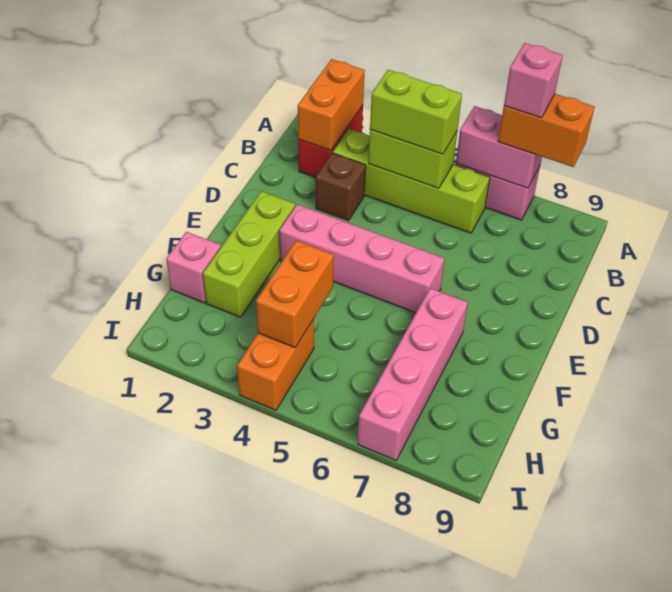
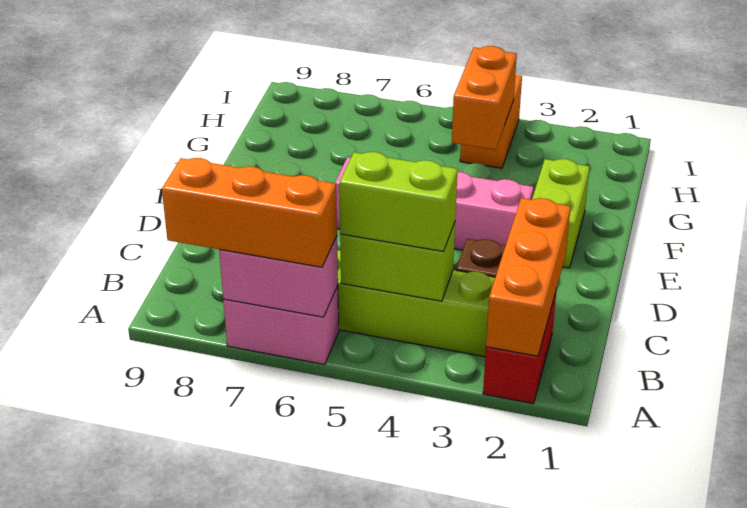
orange 1x2 brick [298,59,365,151] -> orange 1x3 brick [486,198,571,356]
orange 1x2 brick [498,94,594,167] -> orange 1x3 brick [162,158,337,267]
pink 1x1 brick [504,43,563,118] -> none
lime 1x3 brick [203,191,295,317] -> lime 1x2 brick [532,159,590,268]
pink 1x4 brick [358,288,468,460] -> none
pink 1x1 brick [166,232,221,303] -> none

